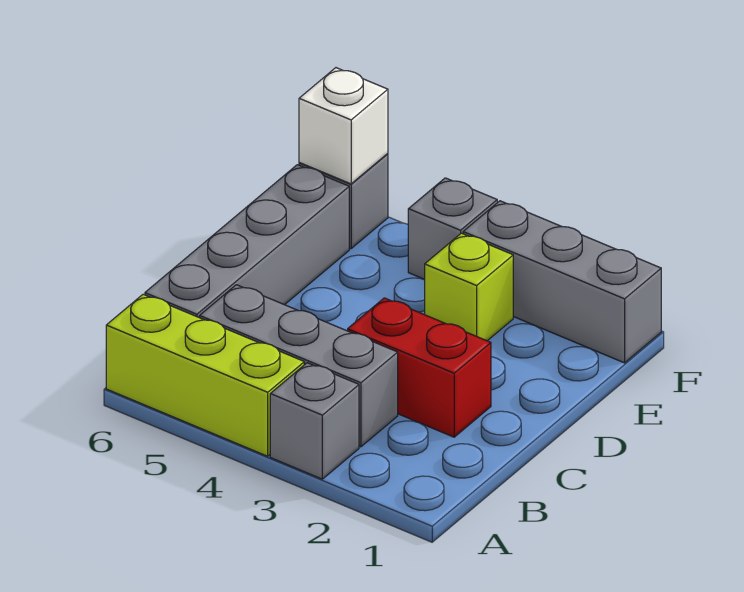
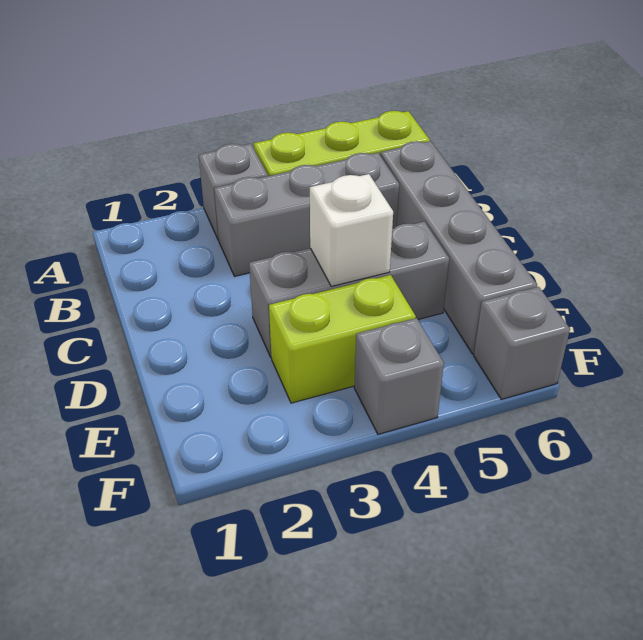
red 1x2 brick [348,298,491,437] -> none
lime 1x1 brick [424,233,513,341] -> lime 1x2 brick [269,275,416,403]
grey 1x3 brick [463,201,661,363] -> grey 1x3 brick moved to [249,222,449,357]
white 1x1 brick [299,68,388,184] -> white 1x1 brick moved to [310,174,393,286]

